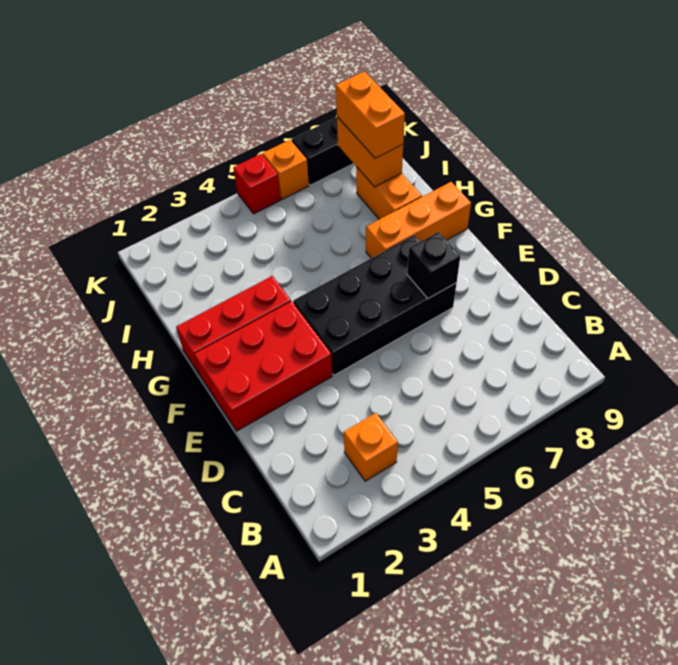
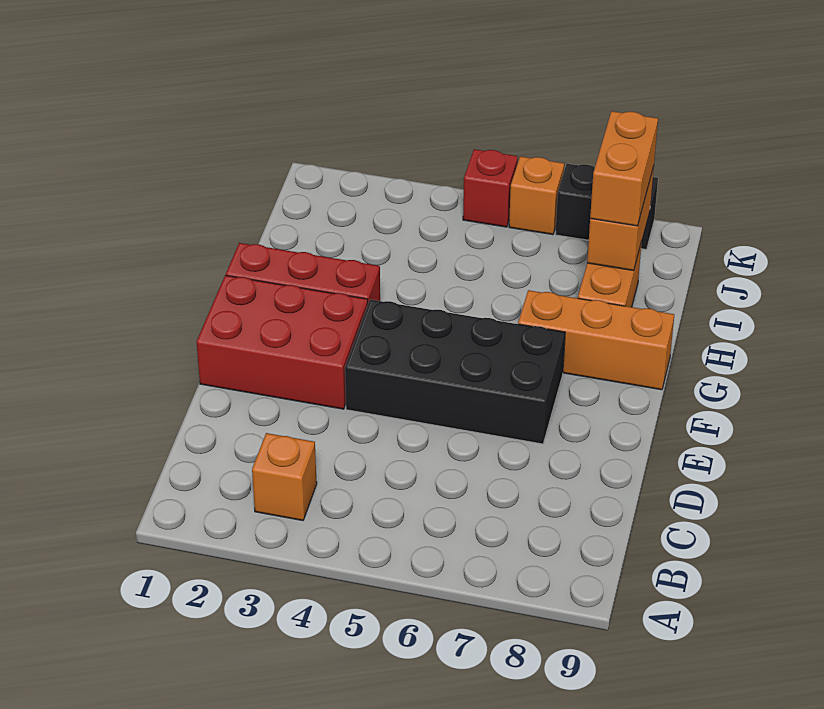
black 1x1 brick [407,232,460,299] -> none

